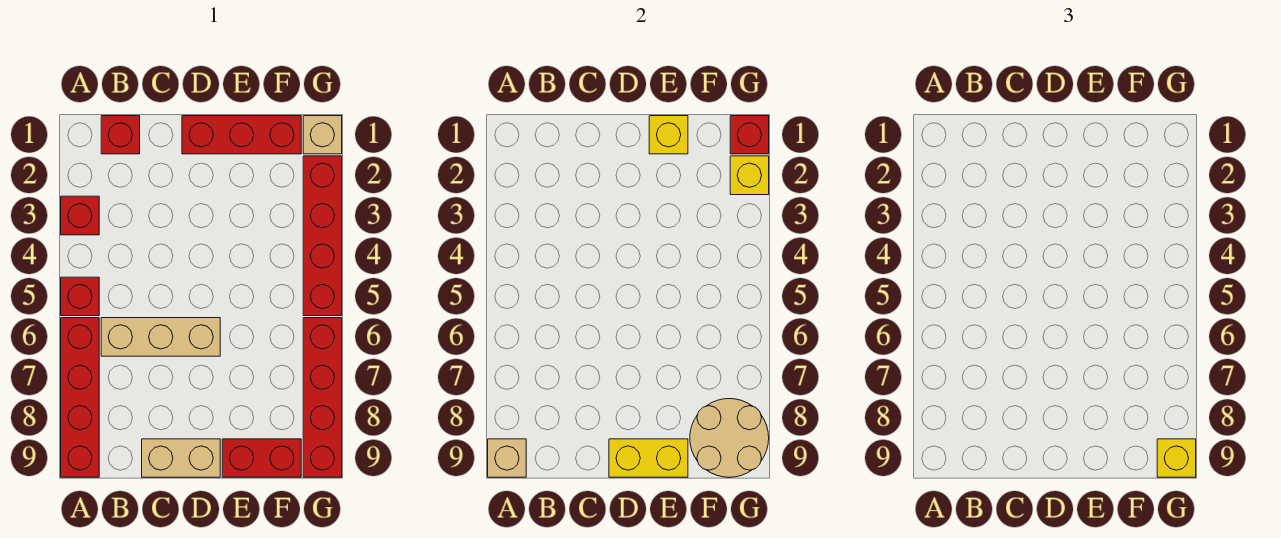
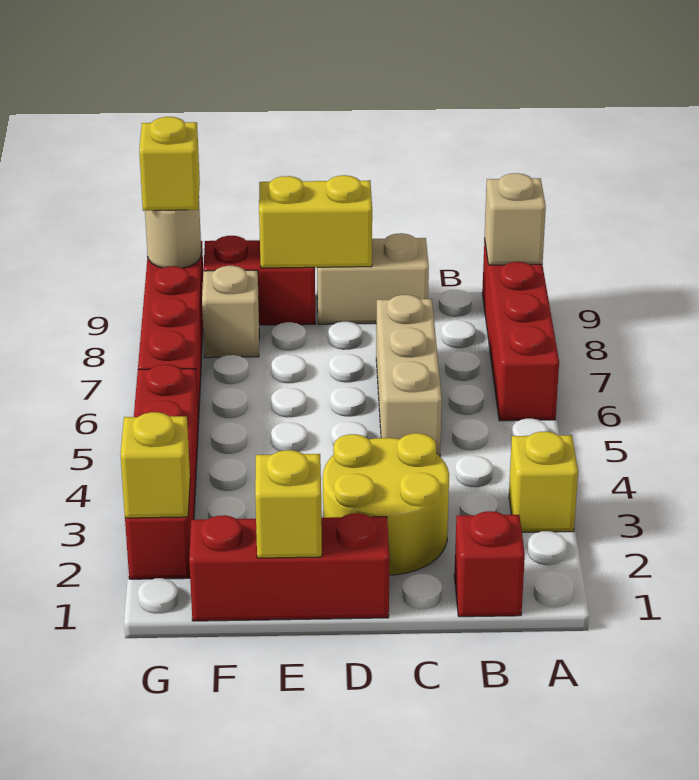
red 1x1 brick [61,196,99,235] -> yellow 1x1 brick [509,431,578,532]
red 1x1 brick [61,277,99,316] -> none
tan 1x3 brick [101,318,220,356] -> tan 1x3 brick turned to [376,295,442,456]
none -> yellow 2x2 round brick [323,433,449,575]
tan 2x2 round brick [690,399,769,477] -> tan 1x1 round brick [145,203,201,268]
tan 1x1 brick [303,116,342,154] -> tan 1x1 brick moved to [202,266,259,358]
red 1x1 brick [730,116,769,154] -> none

